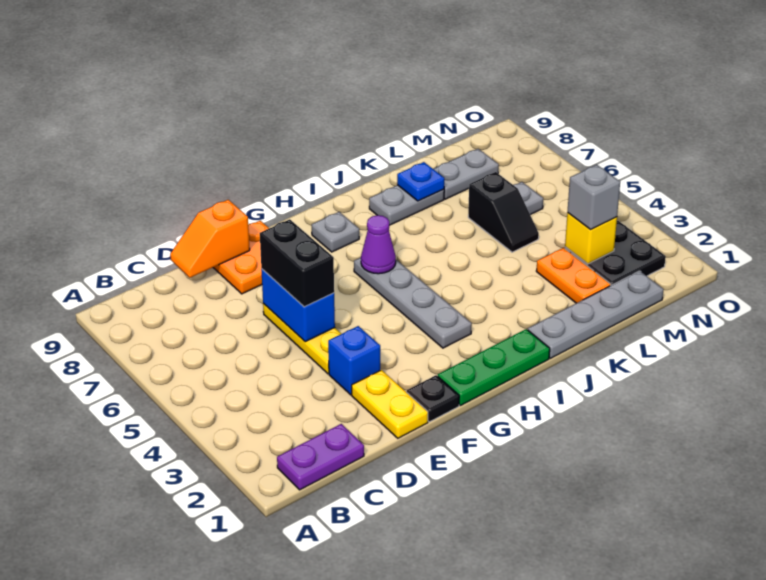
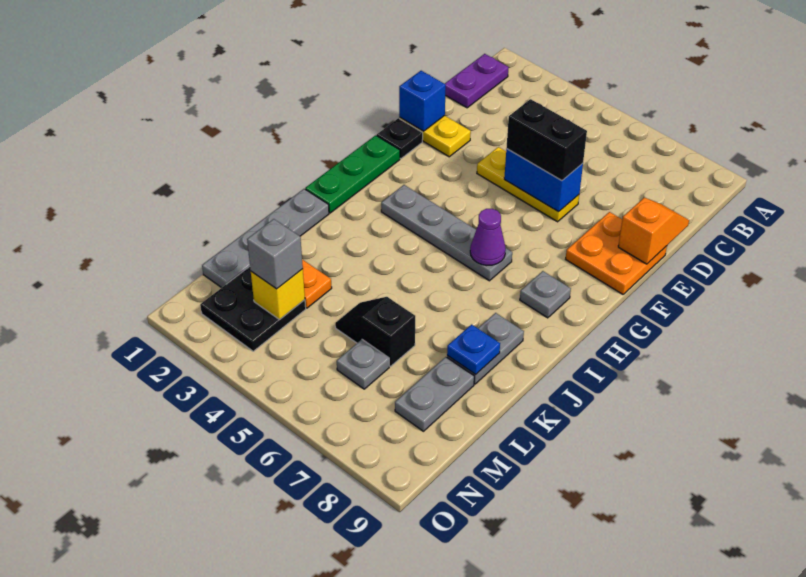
blue 1x1 brick [328,326,380,395] -> blue 1x1 brick moved to [399,71,446,131]

